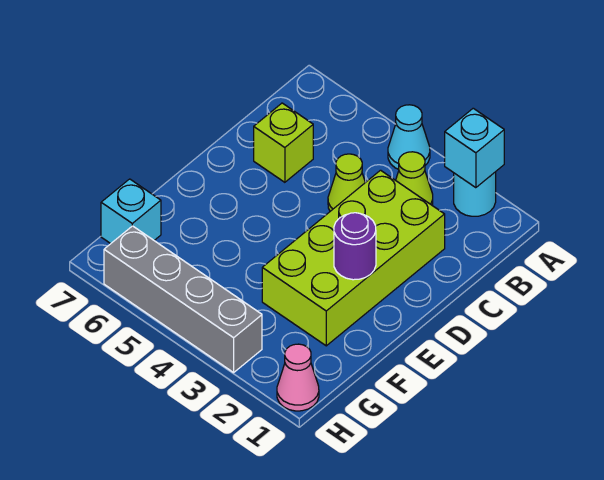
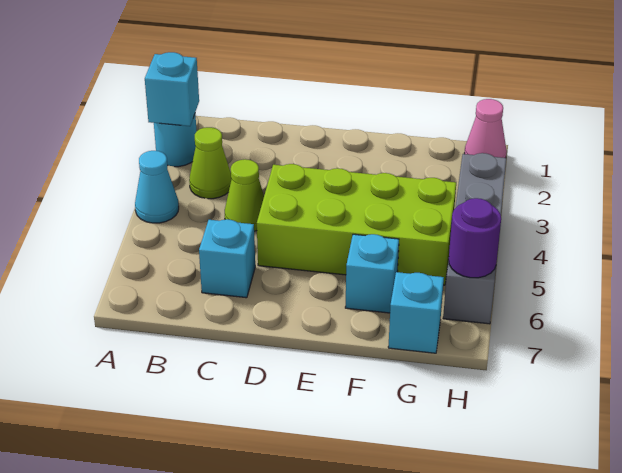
lime 2x4 brick [262,170,445,346] -> lime 2x4 brick moved to [257,164,456,285]
lime 1x1 brick [254,103,313,182] -> cyan 1x1 brick [199,219,255,298]
purple 1x1 round brick [334,213,376,280] -> purple 1x1 round brick moved to [448,198,501,278]
none -> cyan 1x1 brick [345,234,399,313]

